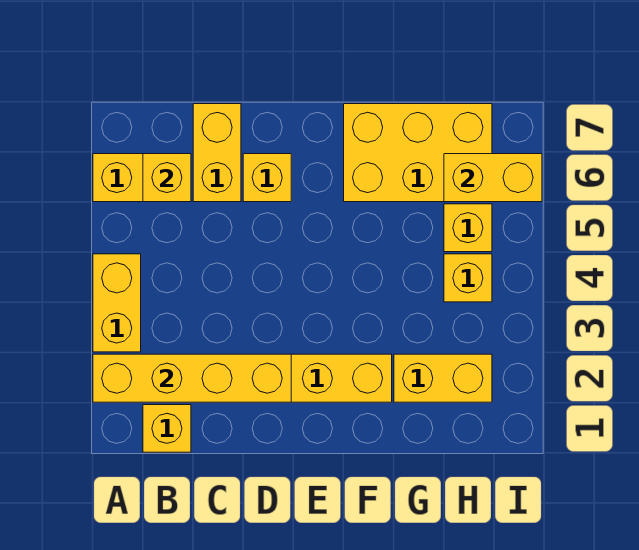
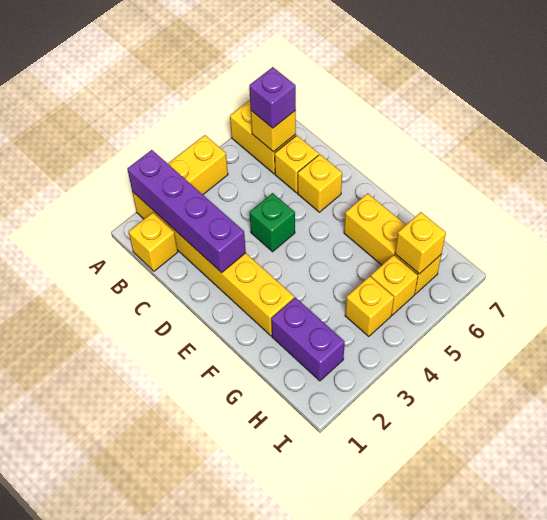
yellow 1x4 brick [93,354,291,402] -> purple 1x4 brick [127,150,246,273]
none -> purple 1x1 brick [249,67,296,128]
yellow 1x2 brick [193,104,241,202] -> yellow 1x1 brick [275,135,319,193]
none -> green 1x1 brick [250,193,295,252]
yellow 2x3 brick [344,104,492,202] -> yellow 1x3 brick [344,193,441,294]
yellow 1x2 brick [394,354,492,402] -> purple 1x2 brick [271,298,345,381]
yellow 1x2 brick [444,154,542,202] -> yellow 1x1 brick [395,212,446,274]

